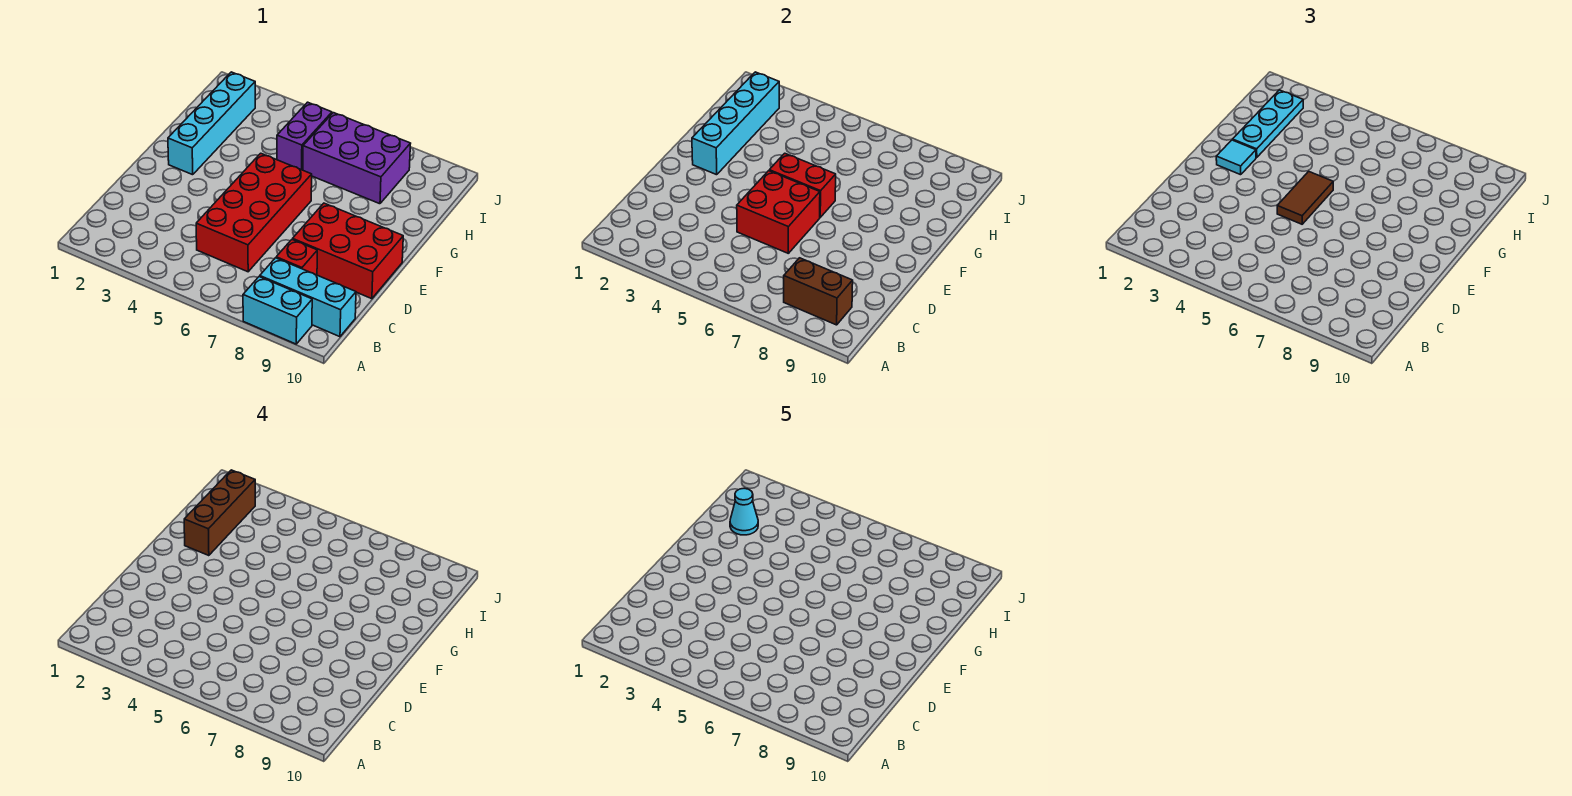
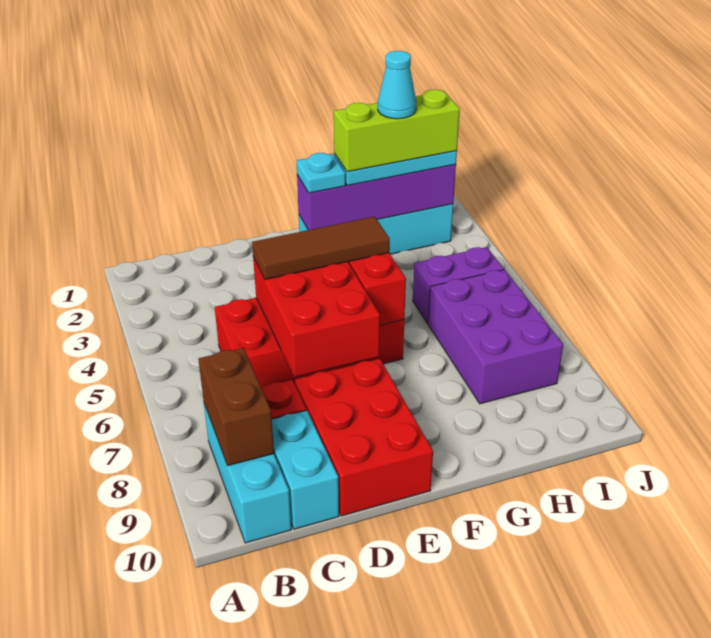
cyan 1x2 brick [243,277,312,344] -> cyan 1x2 brick moved to [272,411,339,529]
red 2x2 brick [737,171,820,253] -> red 2x3 brick [253,257,380,377]
brown 1x2 tile [1277,171,1333,224] -> brown 1x3 tile [252,217,390,279]
cyan 1x4 brick [692,72,779,175] -> purple 1x4 brick [297,164,456,230]
cyan 1x1 tile [1216,140,1256,175] -> cyan 1x1 plate [297,153,345,193]
brown 1x3 brick [184,470,255,556] -> lime 1x3 brick [334,90,460,172]

